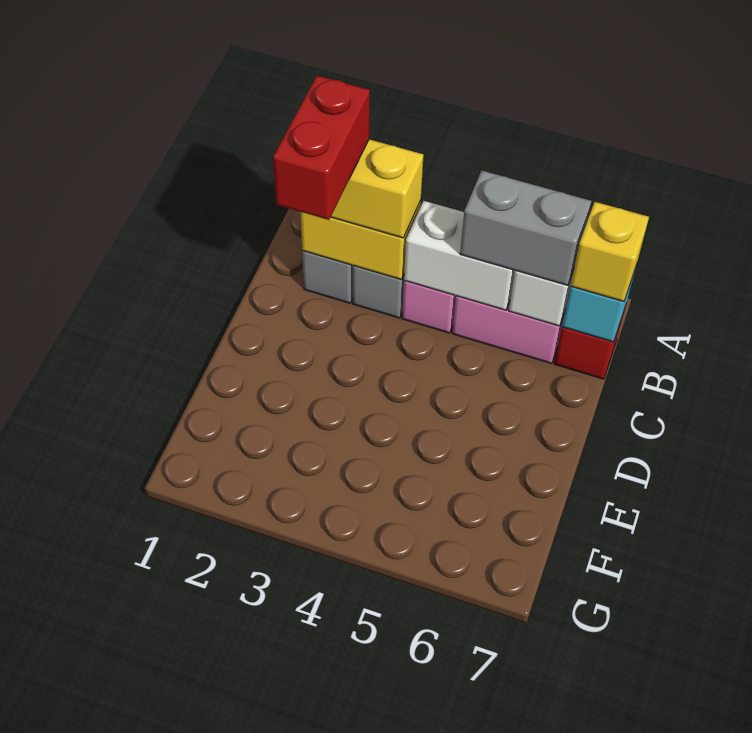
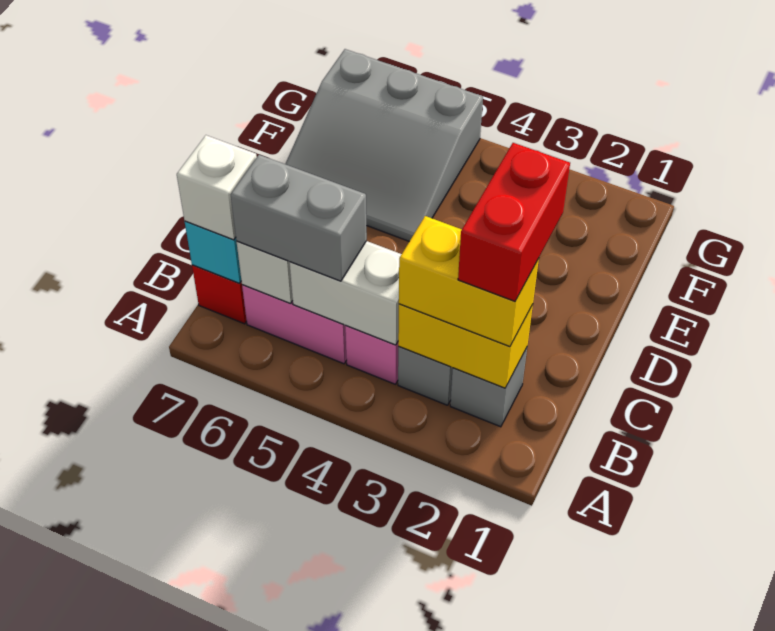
yellow 1x1 brick [571,202,649,302] -> white 1x1 brick [177,135,257,240]
none -> grey 3x3 slope [286,49,483,241]

